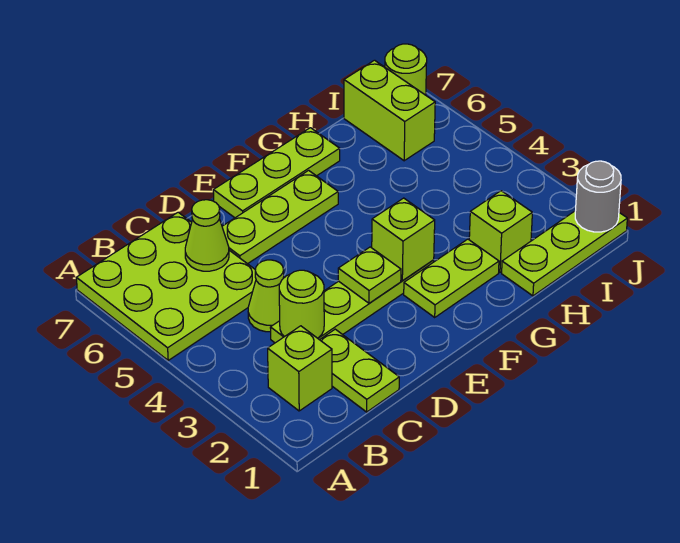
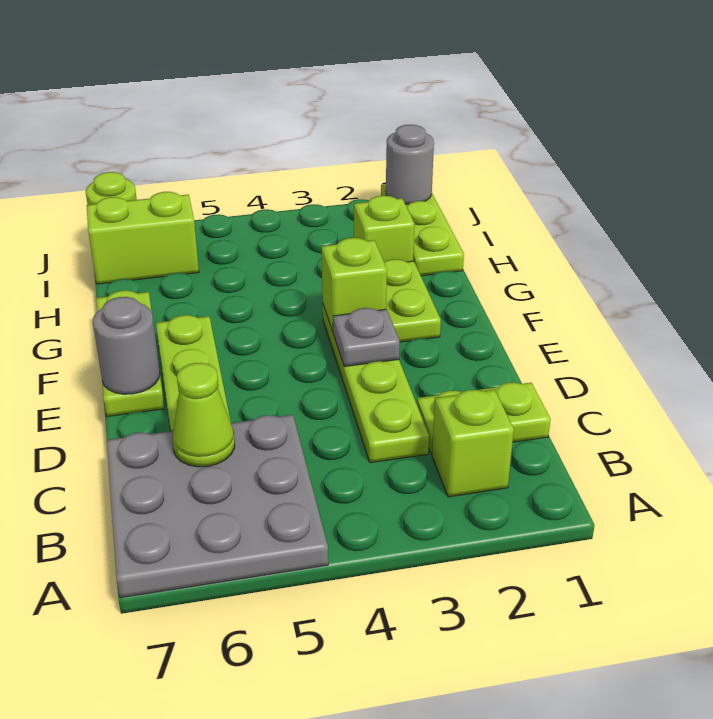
lime 3x3 plate [76,212,256,360] -> grey 3x3 plate [107,415,328,598]
lime 1x1 round brick [279,270,324,338] -> none
lime 1x1 cone [248,260,284,332] -> none
lime 1x1 plate [338,247,401,303] -> grey 1x1 plate [333,308,400,367]
none -> grey 1x1 round brick [93,297,160,394]

